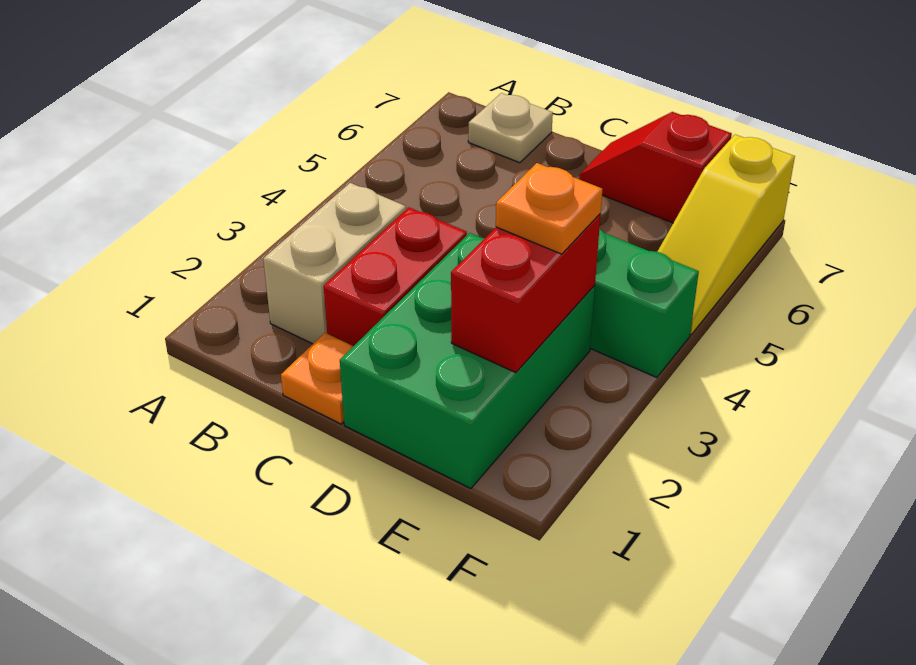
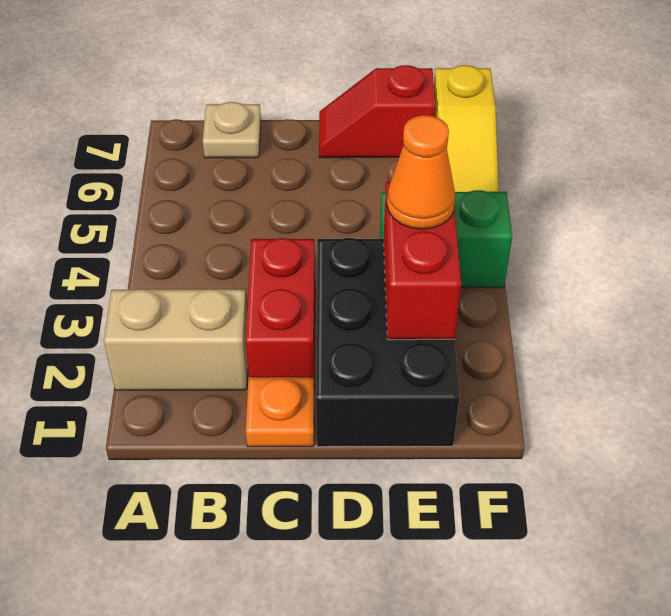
tan 1x2 brick [263,183,406,344] -> tan 1x2 brick turned to [104,289,248,390]
green 2x3 brick [340,233,595,488] -> black 2x3 brick [316,238,460,447]
orange 1x1 plate [496,163,603,254] -> orange 1x1 cone [387,115,455,229]

